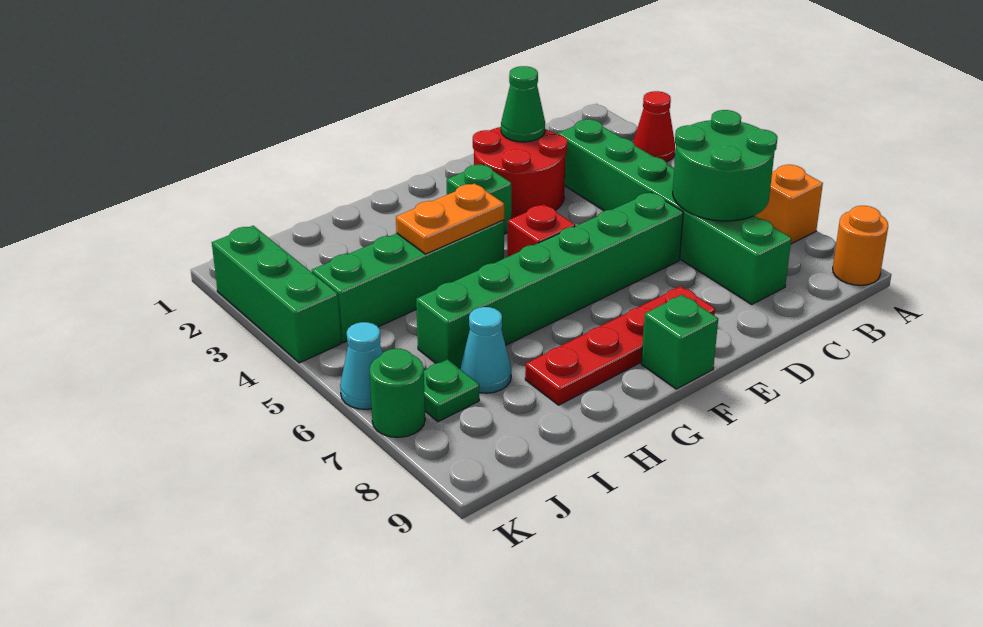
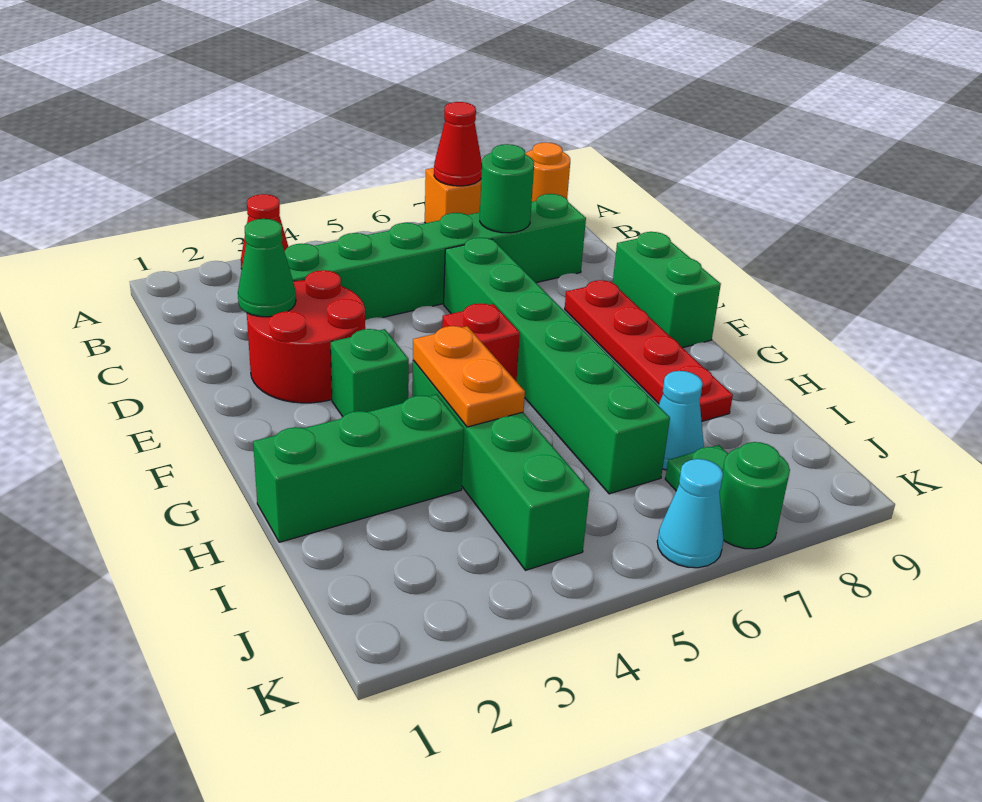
none -> red 1x1 cone [434,102,482,186]
green 2x2 round brick [673,110,778,221] -> green 1x1 round brick [480,144,534,233]
green 1x1 brick [641,295,718,389] -> green 1x2 brick [613,232,721,348]
green 1x3 brick [212,226,341,363] -> green 1x3 brick moved to [253,394,464,542]

